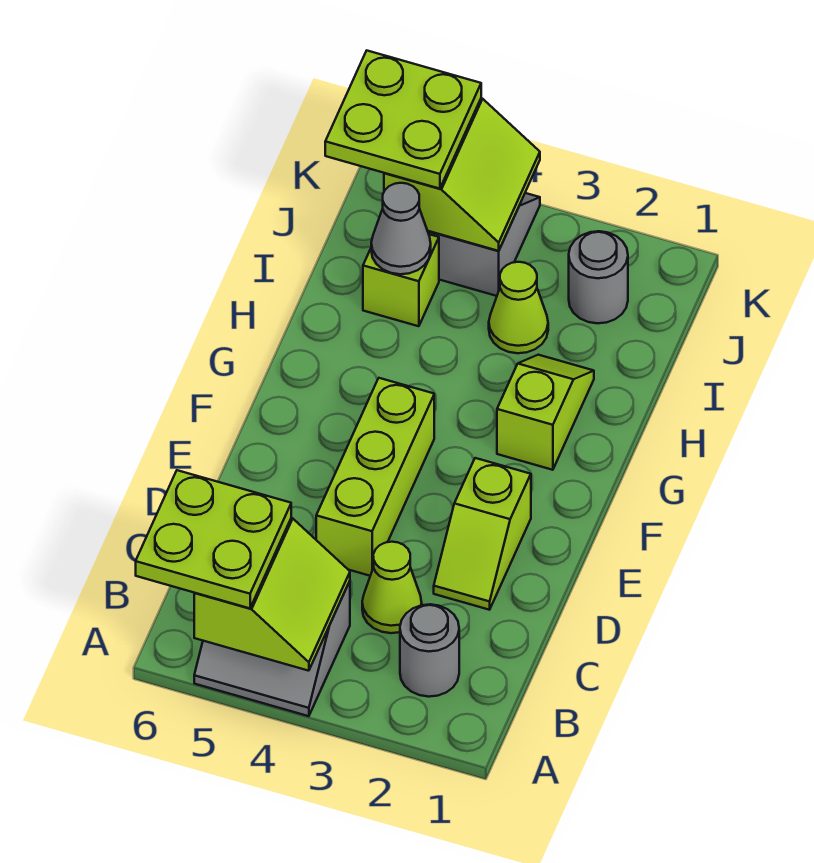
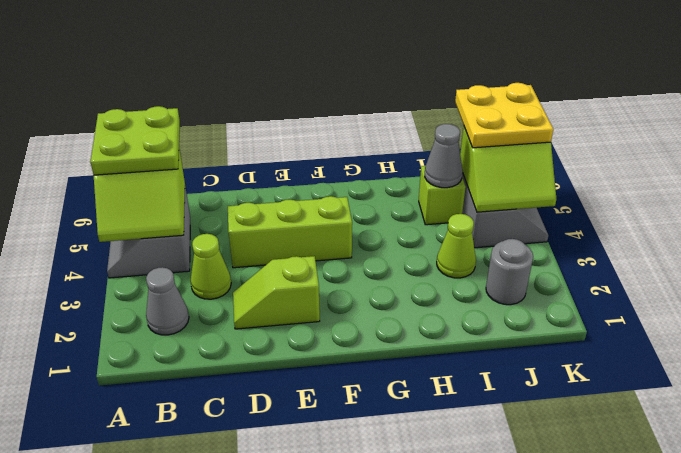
grey 1x1 round brick [400,604,459,697] -> grey 1x1 cone [146,267,189,335]
lime 1x2 slope [497,355,594,470] -> none
lime 2x2 plate [325,51,481,189] -> yellow 2x2 plate [455,83,553,148]

